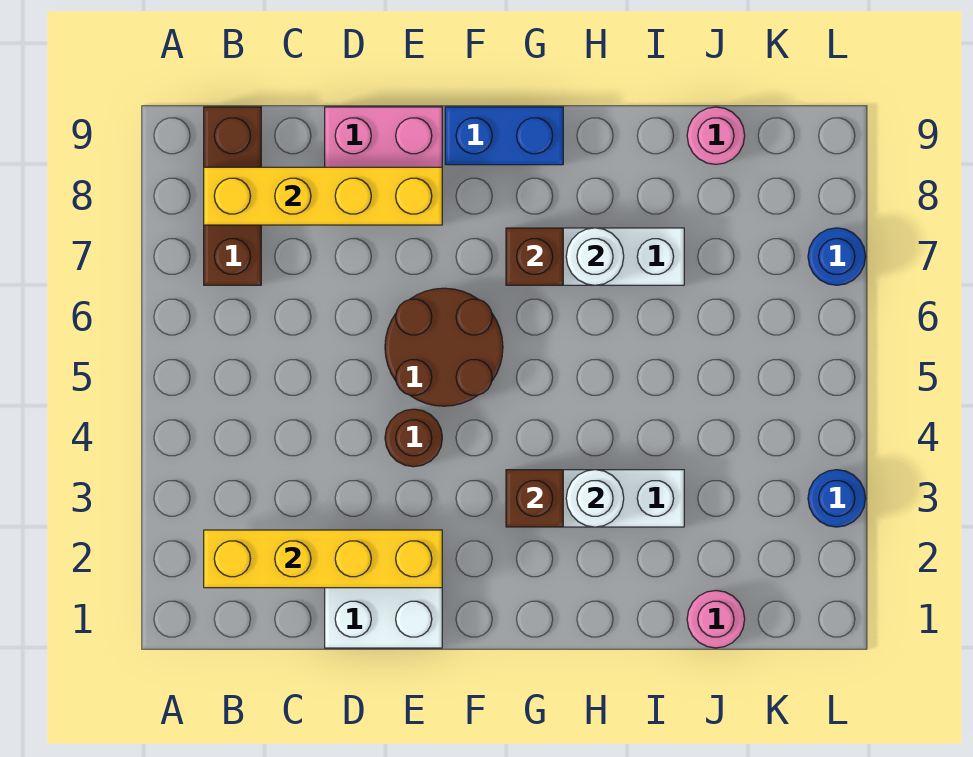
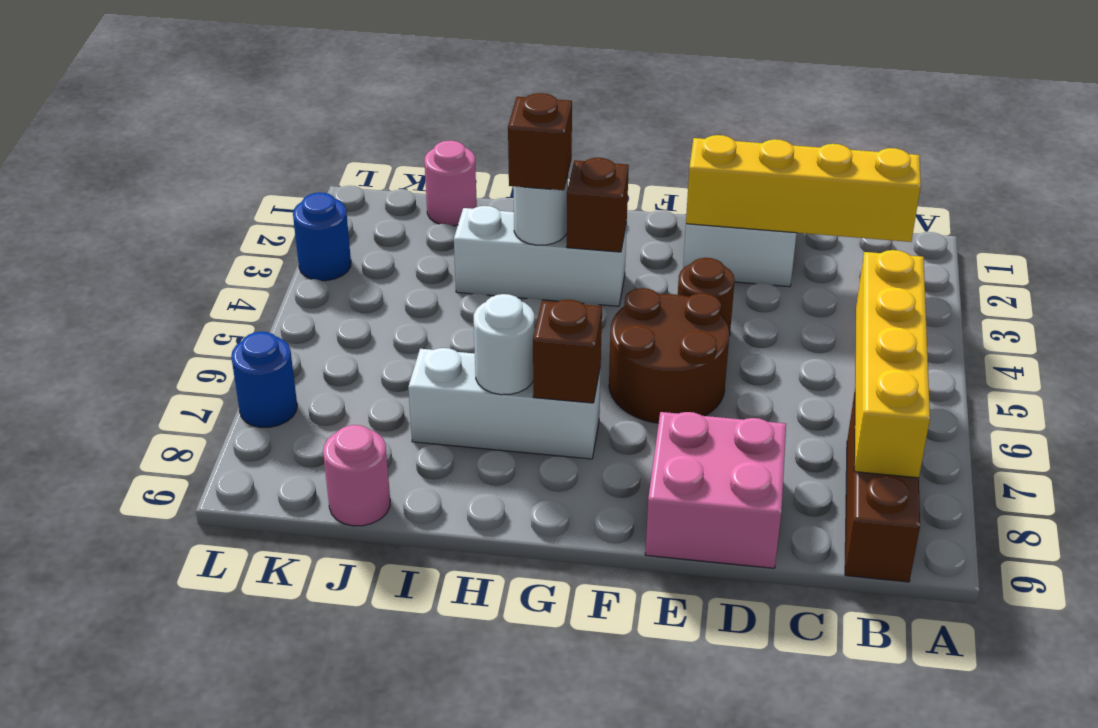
yellow 1x4 brick [204,167,442,225] -> yellow 1x4 brick turned to [854,250,930,478]
blue 1x2 brick [445,107,563,165] -> none
none -> brown 1x1 brick [508,93,572,190]

